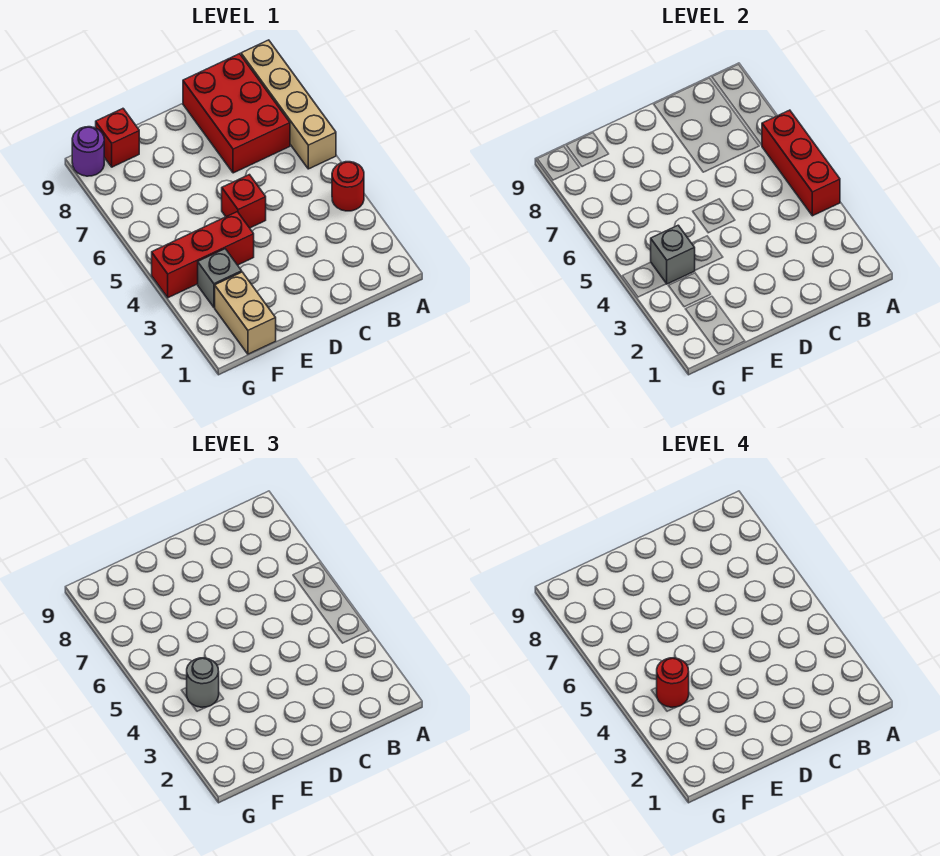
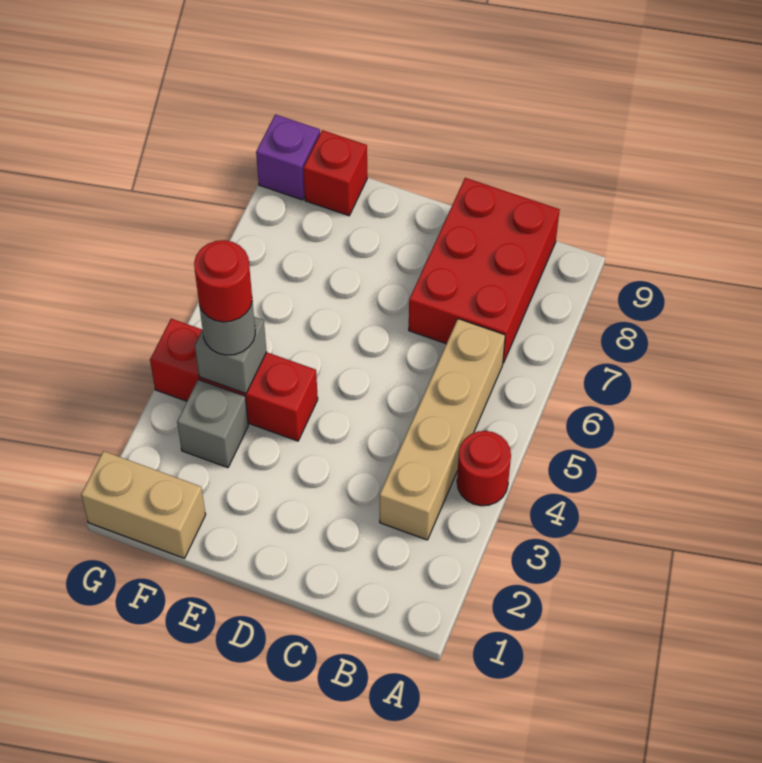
red 1x3 brick [762,110,840,216] -> none
tan 1x4 brick [241,40,336,169] -> tan 1x4 brick moved to [380,319,505,540]
red 1x1 brick [222,175,266,228] -> none
tan 1x2 brick [215,272,276,354] -> tan 1x2 brick turned to [81,451,206,558]
purple 1x1 round brick [72,127,104,176] -> purple 1x1 brick [256,114,320,200]

